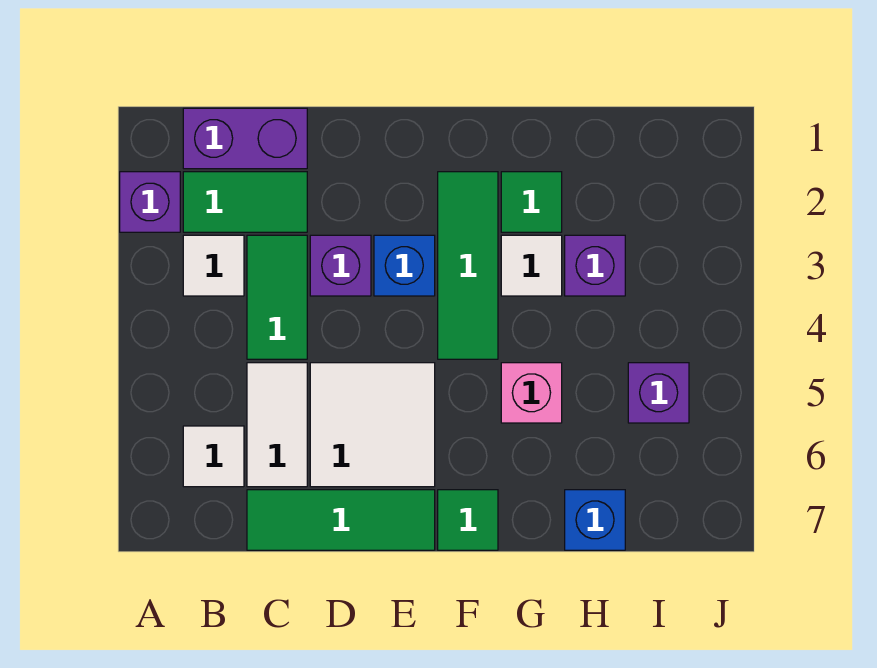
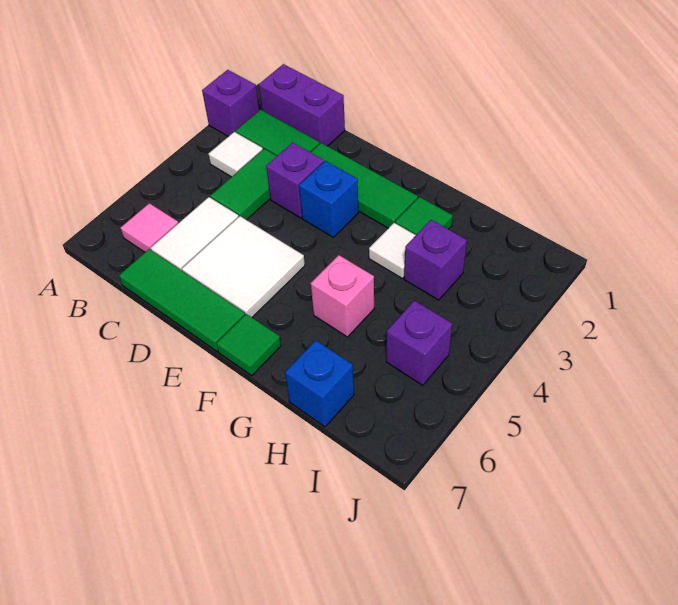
white 1x1 tile [183,426,244,487] -> pink 1x1 tile [120,203,178,252]
green 1x3 tile [438,172,498,359] -> green 1x3 tile turned to [311,143,418,228]

